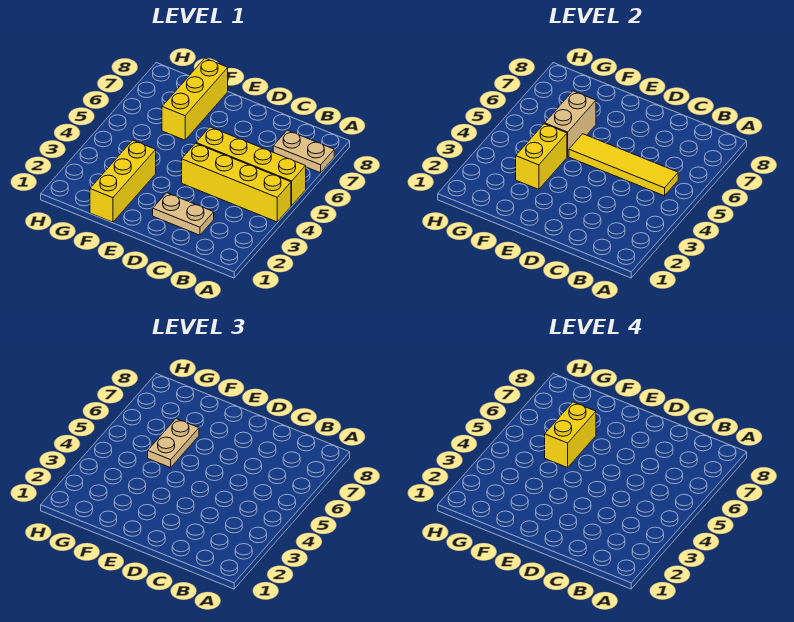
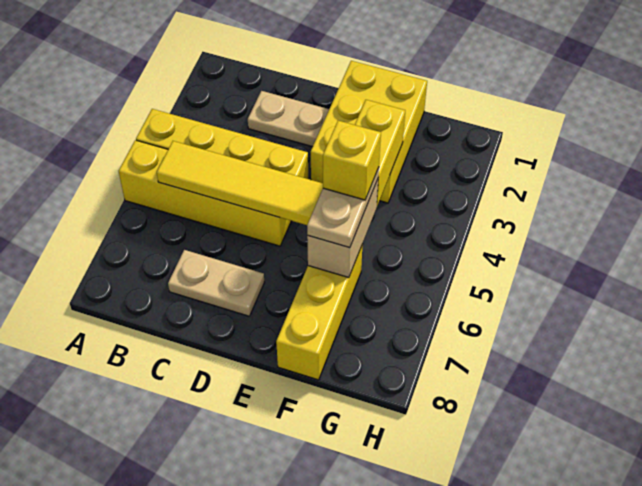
tan 1x2 plate [273,130,334,173] -> tan 1x2 plate moved to [168,250,264,316]
yellow 1x3 brick [90,140,156,222] -> yellow 2x3 brick [311,61,427,203]
yellow 1x2 brick [545,402,596,468] -> yellow 1x1 brick [323,121,381,200]

